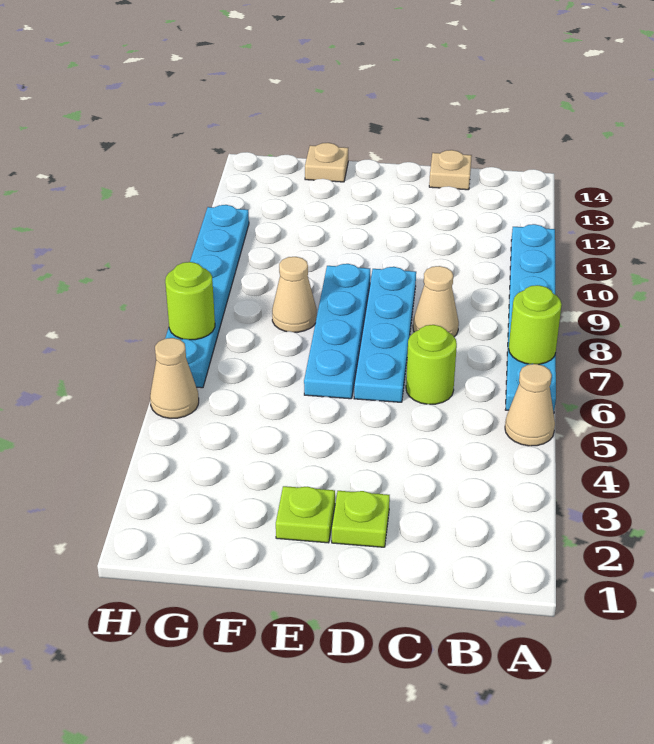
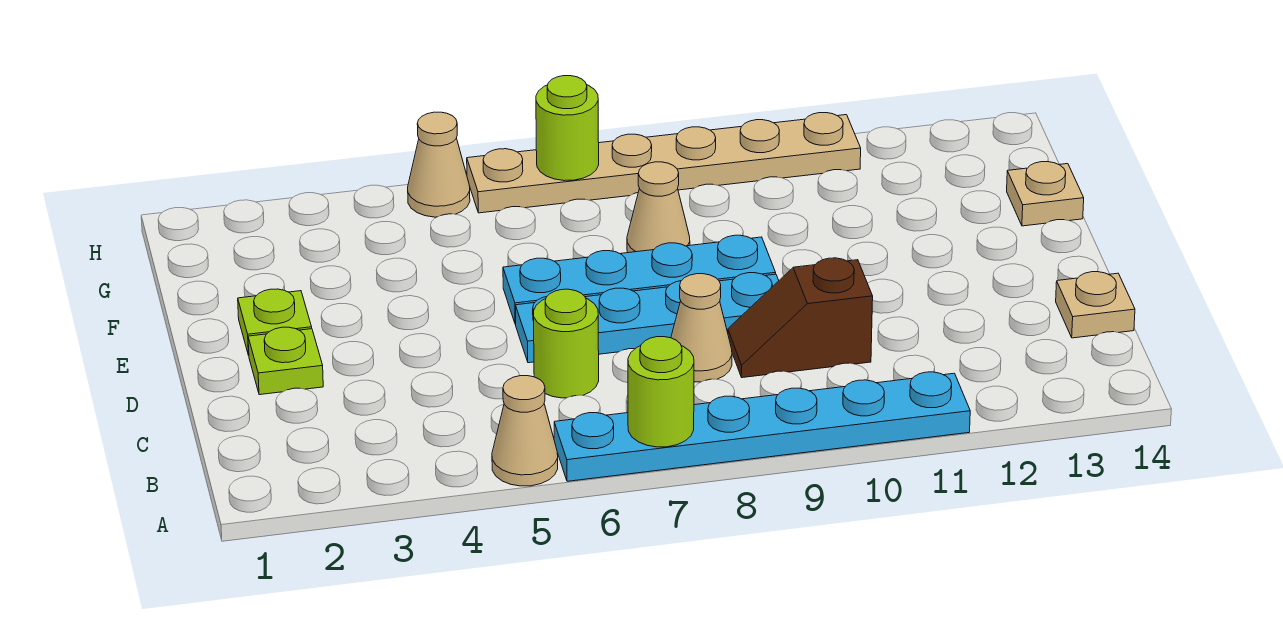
none -> brown 1x2 slope [728,258,873,378]
cyan 1x6 plate [165,205,249,388] -> tan 1x6 plate [467,113,861,213]

